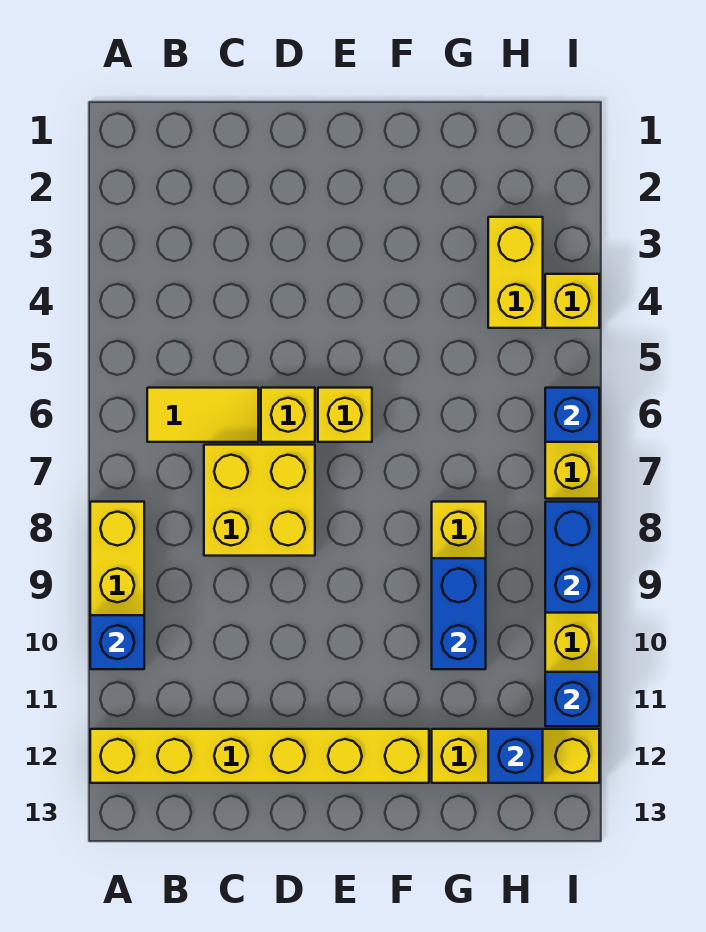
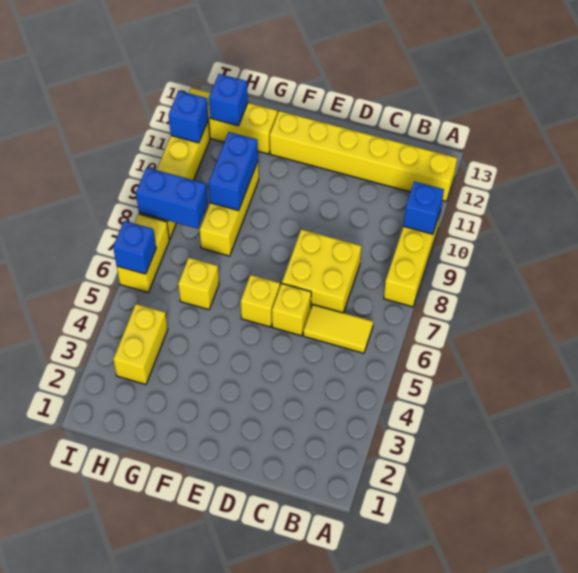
yellow 1x1 brick [545,274,599,328] -> yellow 1x1 brick moved to [178,258,219,310]
blue 1x2 brick [545,502,599,613] -> blue 1x2 brick turned to [136,168,208,229]

